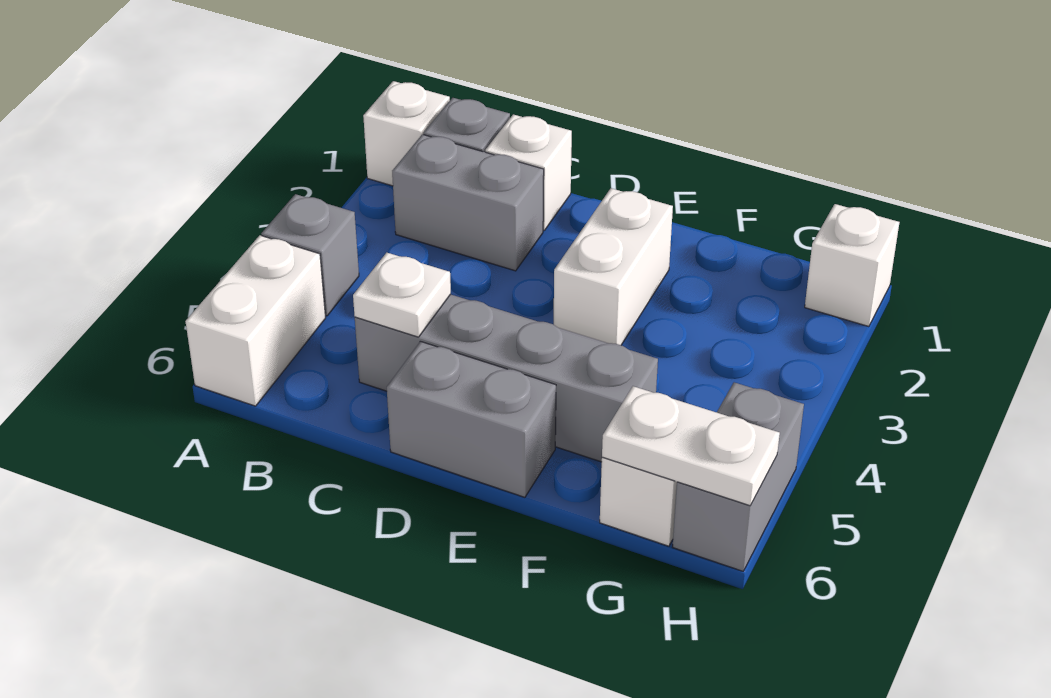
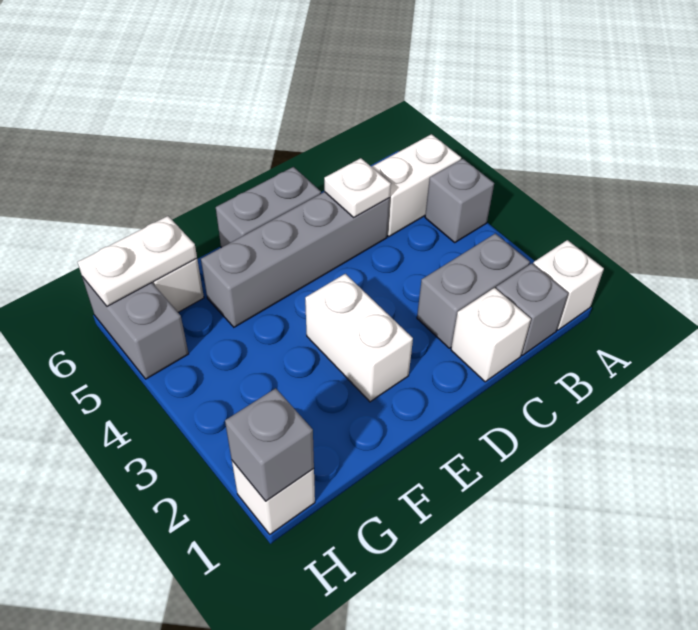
white 1x2 brick [185,235,326,406] -> white 1x2 brick turned to [372,134,461,237]
none -> grey 1x1 brick [225,388,314,501]

